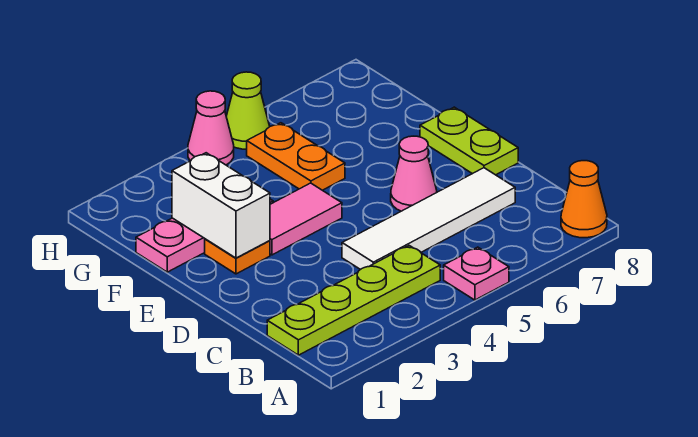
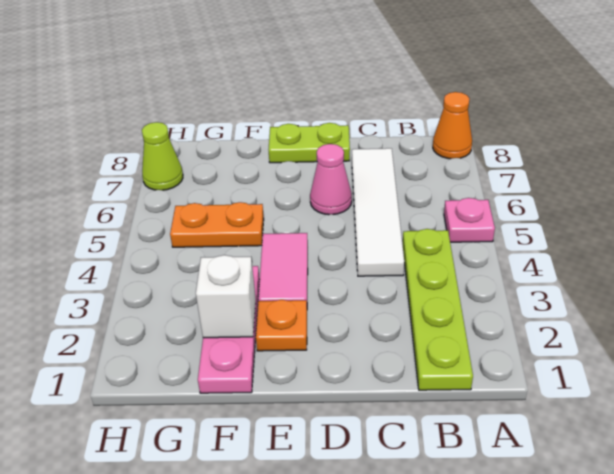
white 1x2 brick [172,153,270,258] -> white 1x1 brick [196,255,256,338]
pink 1x1 cone [188,91,234,165] -> none
lime 1x1 cone [226,72,270,149] -> lime 1x1 cone moved to [142,122,183,190]

